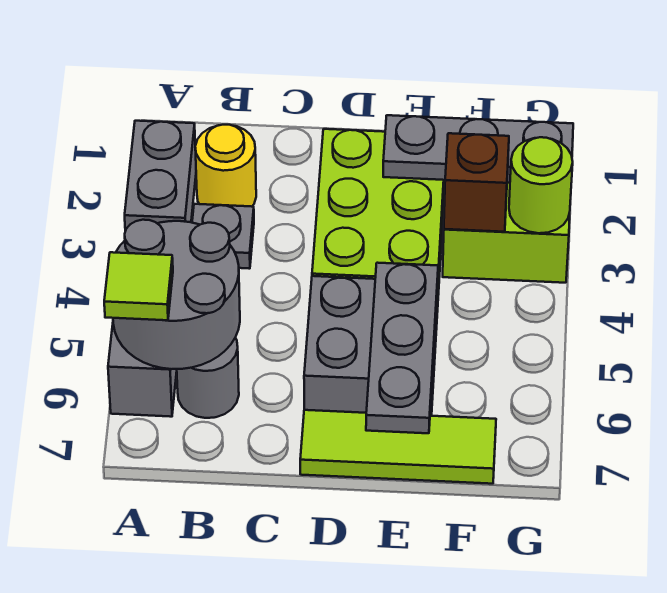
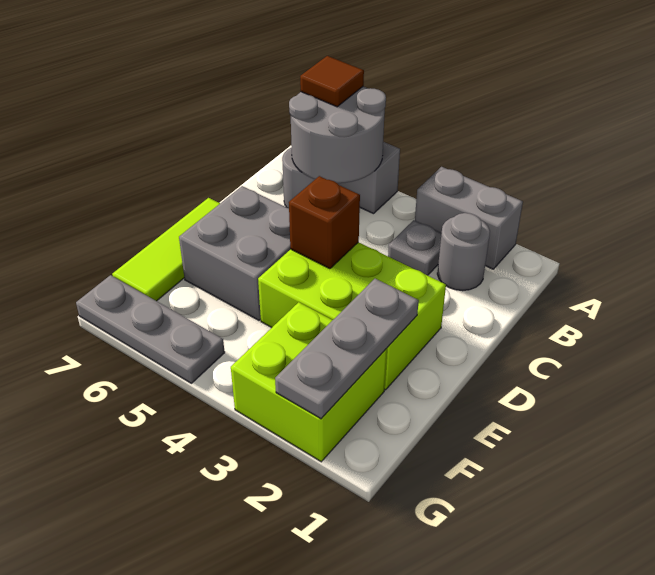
lime 1x1 tile [104,252,173,320] -> brown 1x1 tile [300,56,364,107]
yellow 1x1 round brick [195,125,256,207] -> grey 1x1 round brick [437,213,490,291]
grey 1x3 plate [366,263,438,433] -> grey 1x3 plate moved to [76,275,225,383]
brown 1x1 brick [444,133,509,232] -> brown 1x1 brick moved to [289,176,360,269]
lime 1x1 round brick [509,137,573,233] -> none

